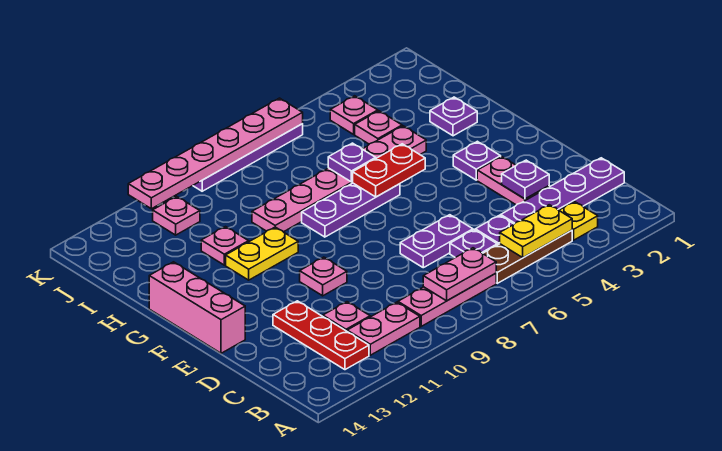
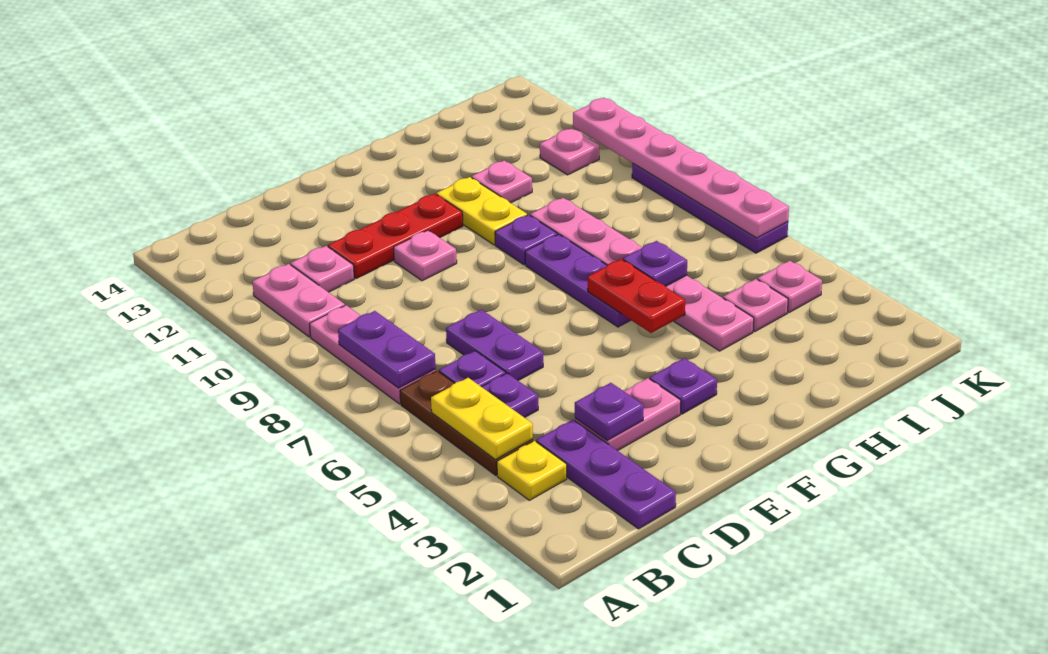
pink 1x2 plate [423,248,496,301] -> purple 1x2 plate [338,311,436,388]
red 1x3 plate [273,301,369,370] -> red 1x3 plate moved to [328,194,463,279]
purple 1x4 plate [501,158,624,224] -> purple 1x3 plate [536,420,676,529]
pink 1x3 brick [149,262,245,353] -> none
purple 1x1 plate [430,97,477,136] -> purple 1x1 plate moved to [495,215,557,265]

